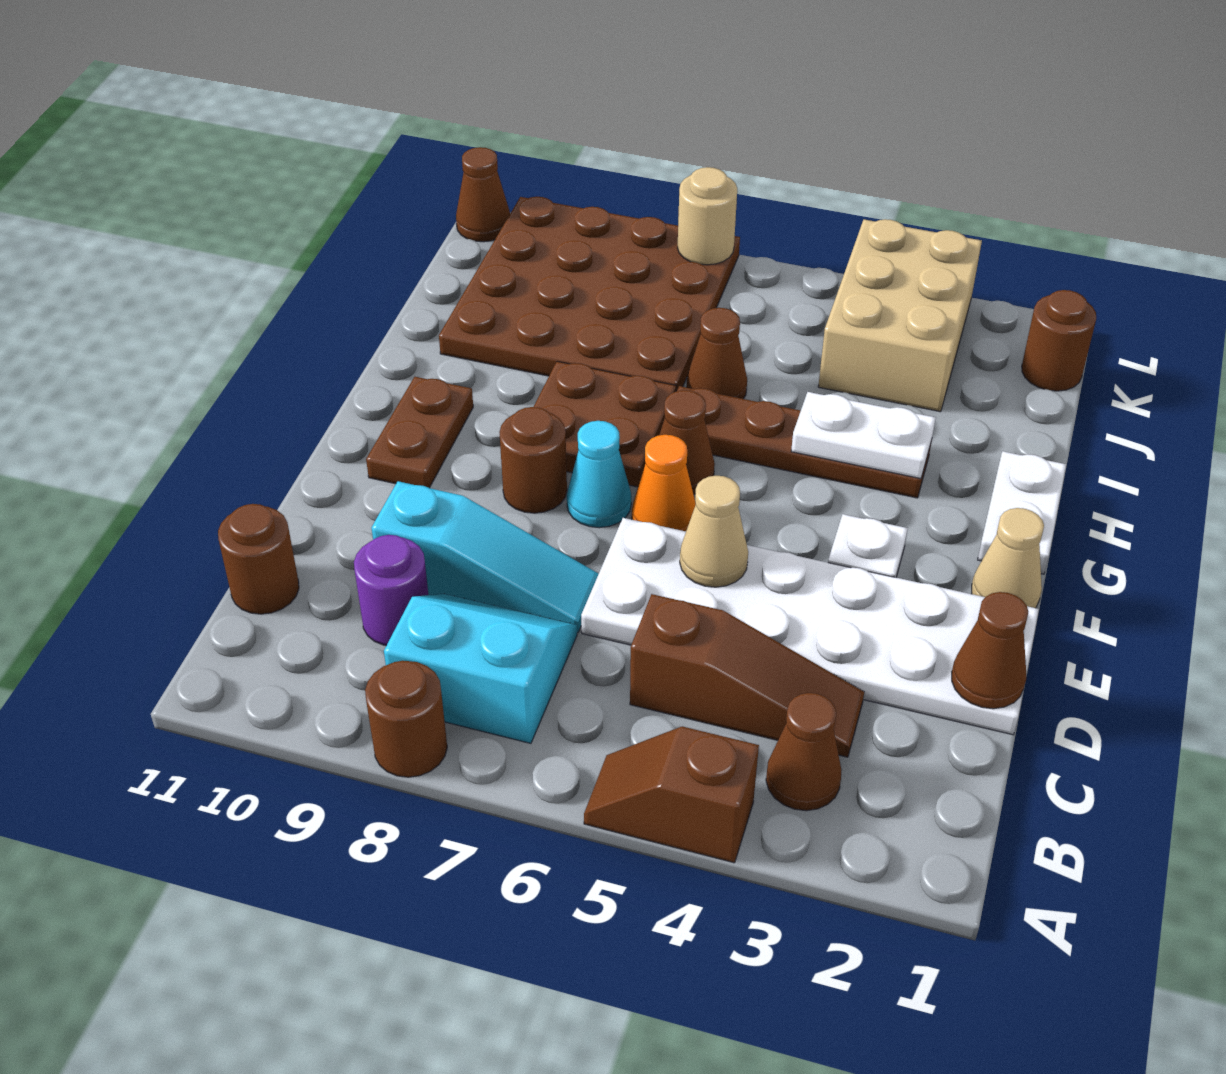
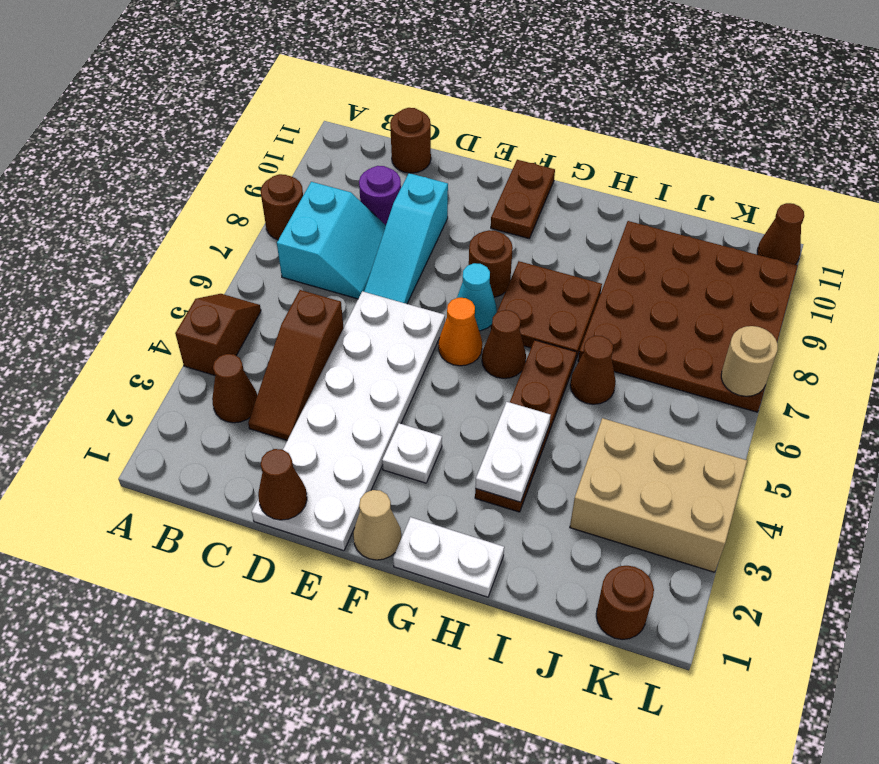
tan 1x1 cone [680,476,748,587] -> none
brown 1x2 plate [366,377,473,488] -> brown 1x2 plate turned to [491,160,555,238]

